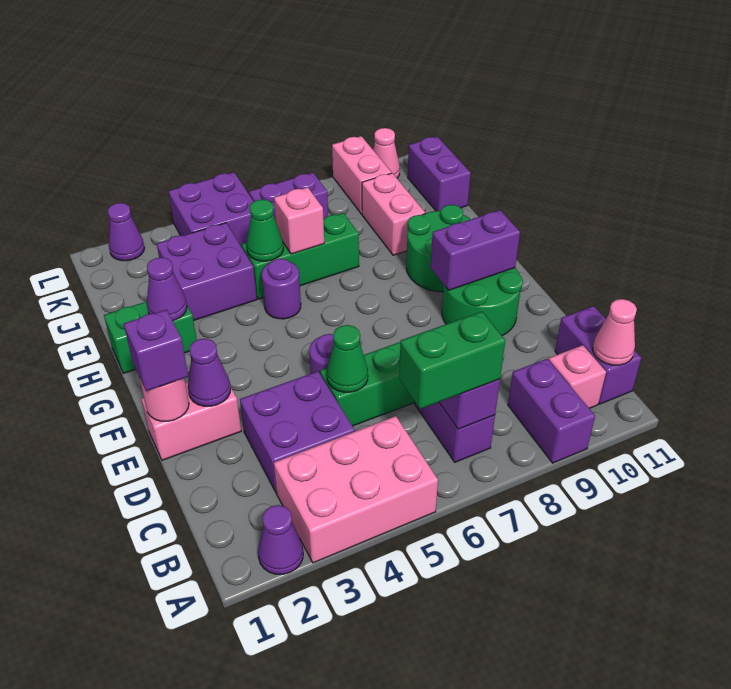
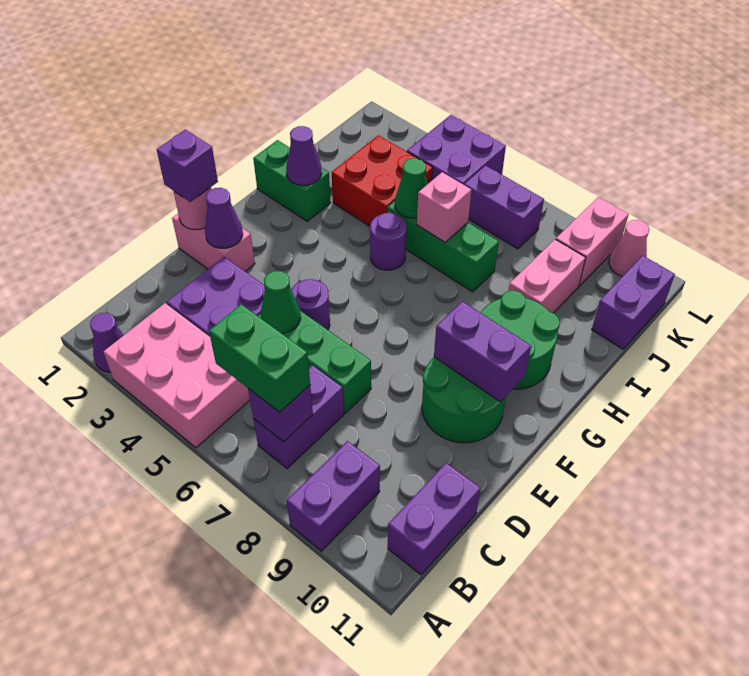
pink 1x1 brick [549,345,606,408] -> none
pink 1x1 cone [593,299,637,365] -> none
purple 2x2 brick [157,223,257,321] -> red 2x2 brick [332,135,433,226]
purple 1x1 cone [108,203,145,261] -> none

